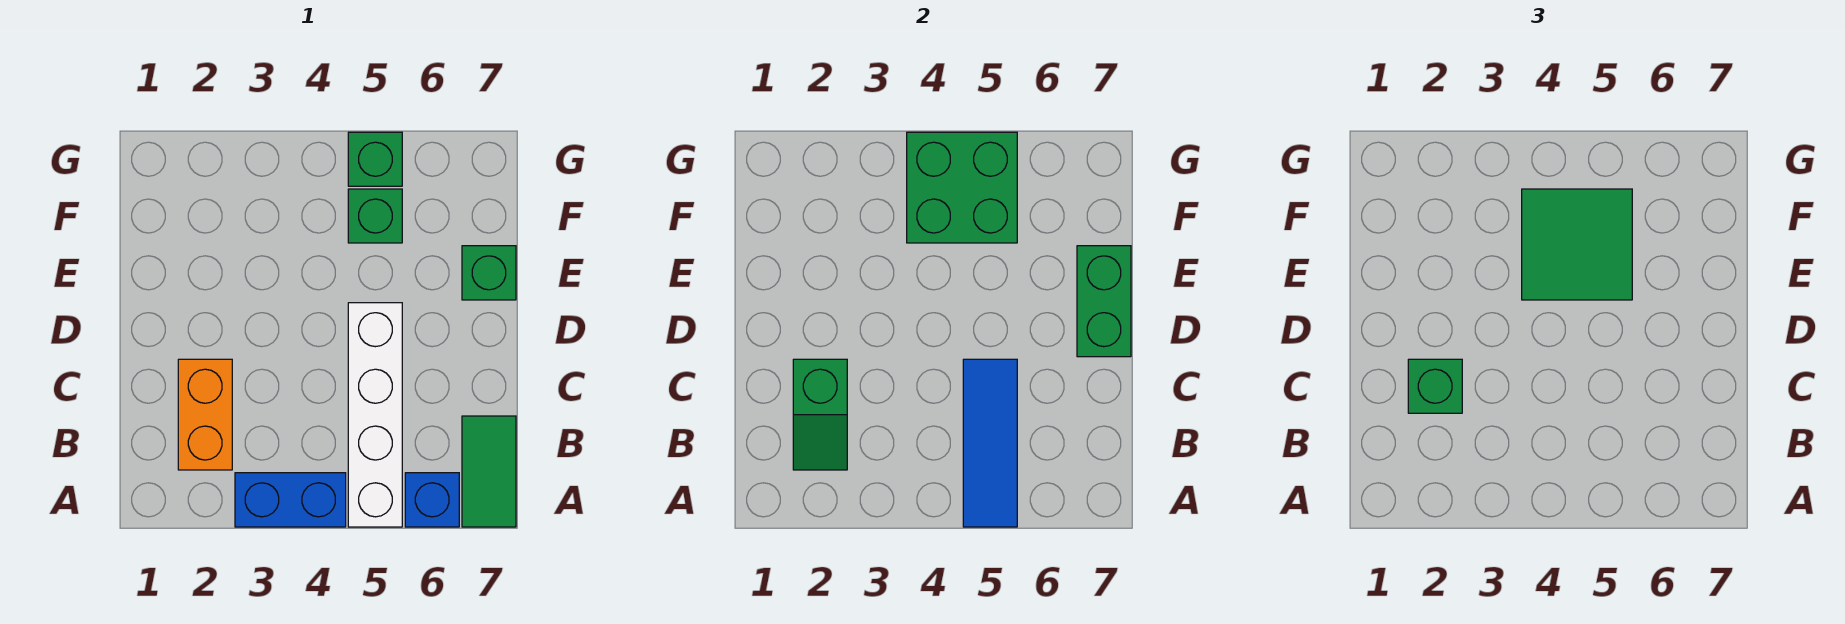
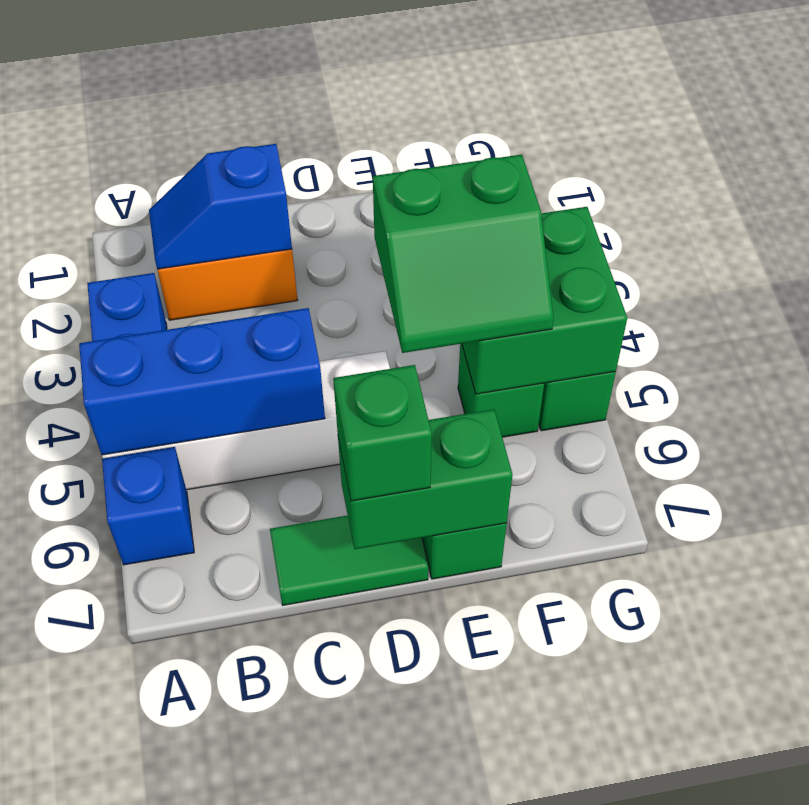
blue 1x3 tile [963,359,1017,527] -> blue 1x3 brick [79,308,325,455]
green 1x2 tile [462,416,516,527] -> green 1x2 tile moved to [270,515,428,605]
green 1x2 slope [793,359,847,470] -> blue 1x2 slope [149,144,292,269]
green 1x1 brick [1408,359,1462,413] -> green 1x1 brick moved to [333,365,432,501]
green 2x2 tile [1522,189,1632,300] -> green 2x2 slope [373,155,554,353]

